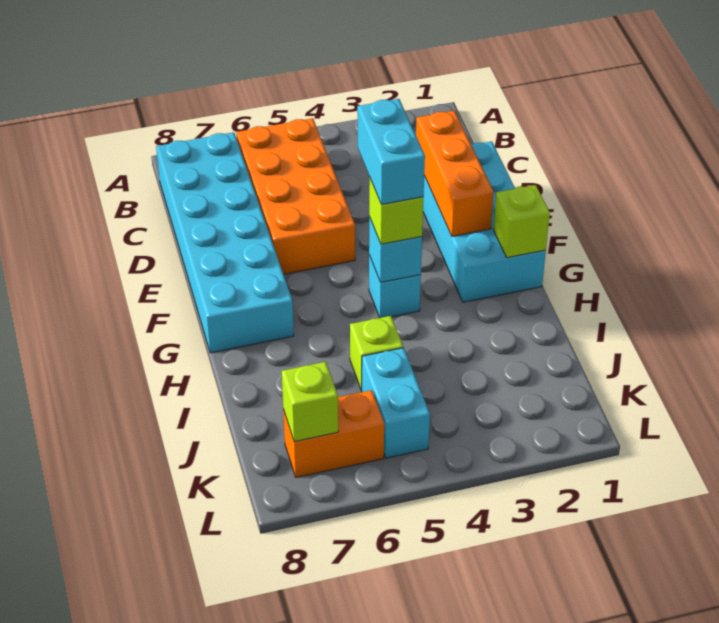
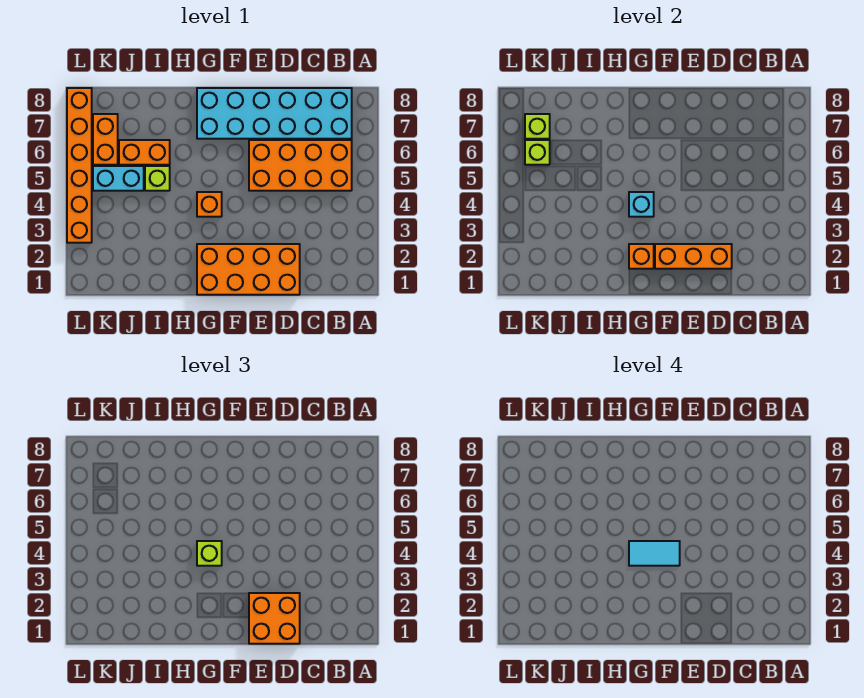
cyan 2x4 brick [423,141,546,302] -> orange 2x4 brick [197,244,300,295]
none -> orange 2x2 brick [249,593,300,644]
cyan 1x2 brick [357,99,425,204] -> cyan 1x2 tile [629,541,680,566]
lime 1x1 brick [494,185,550,258] -> lime 1x1 brick moved to [525,140,550,165]
none -> orange 1x1 brick [629,244,654,269]
cyan 1x1 brick [369,255,421,318] -> orange 1x1 brick [197,192,222,217]
none -> orange 1x2 brick [119,140,170,165]
none -> orange 1x6 brick [67,88,92,243]

